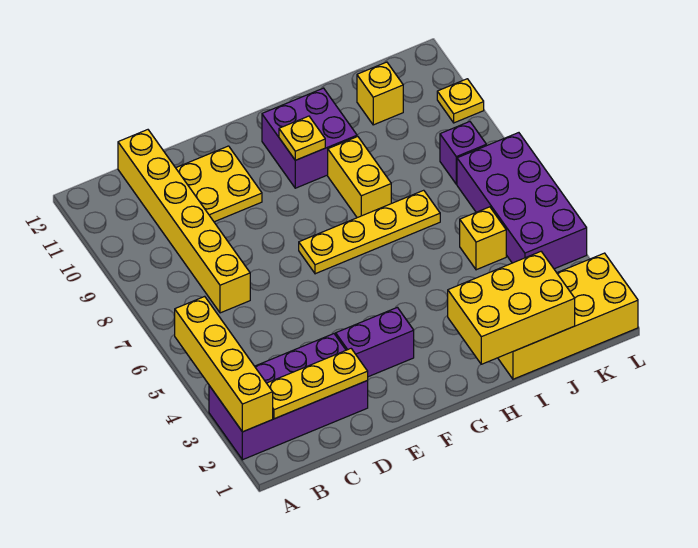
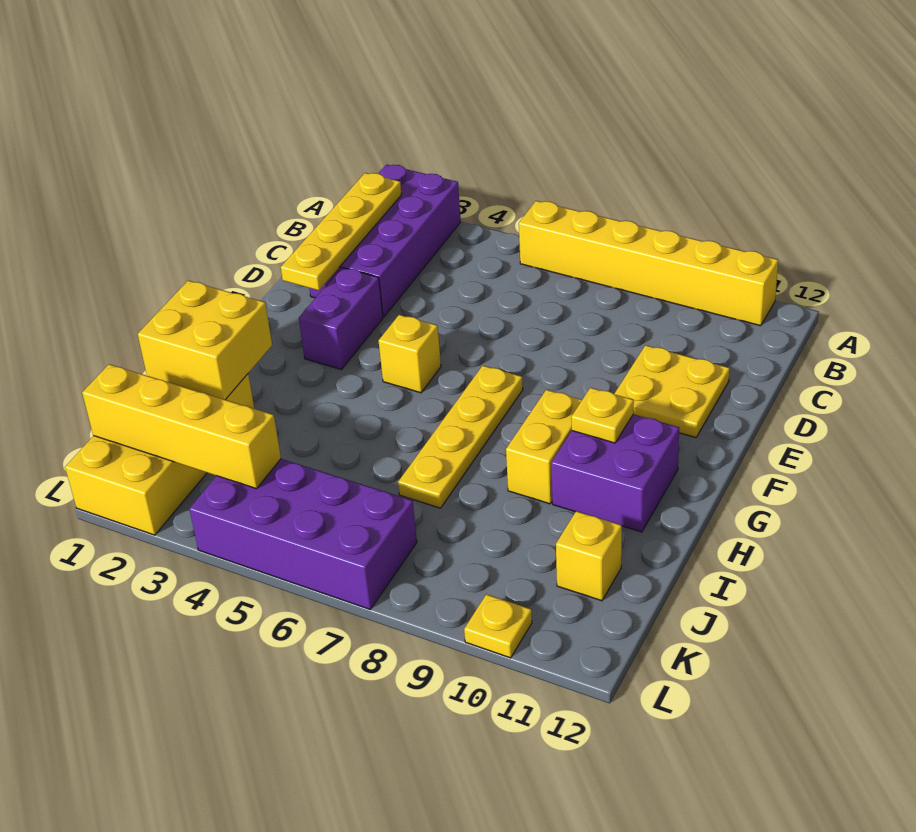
yellow 1x4 brick [175,296,273,432] -> yellow 1x4 brick moved to [82,364,281,489]
yellow 1x3 plate [267,349,368,419] -> yellow 1x4 plate [281,173,402,290]
yellow 1x6 brick [118,130,250,313] -> yellow 1x6 brick moved to [519,201,778,326]
yellow 2x3 brick [448,252,575,364] -> yellow 2x2 brick [138,281,272,400]
yellow 1x2 brick [328,137,391,218] -> yellow 1x2 brick turned to [506,390,582,504]
yellow 1x1 brick [460,207,506,270] -> yellow 1x1 brick moved to [378,315,441,393]
purple 1x1 brick [440,122,486,184] -> none

